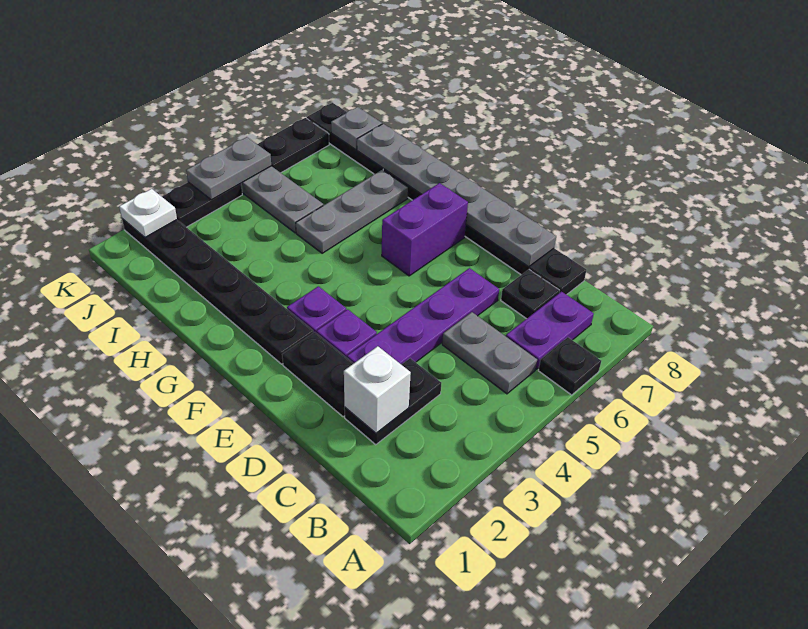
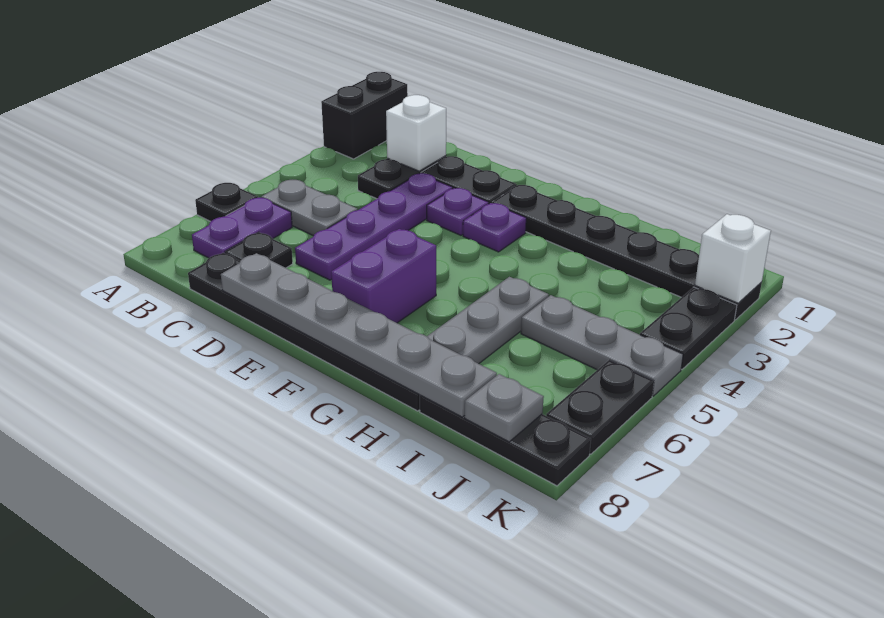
none -> black 1x2 brick [321,72,408,159]
white 1x1 plate [119,189,177,237] -> white 1x1 brick [695,214,771,303]
grey 1x2 plate [186,137,271,200] -> none

